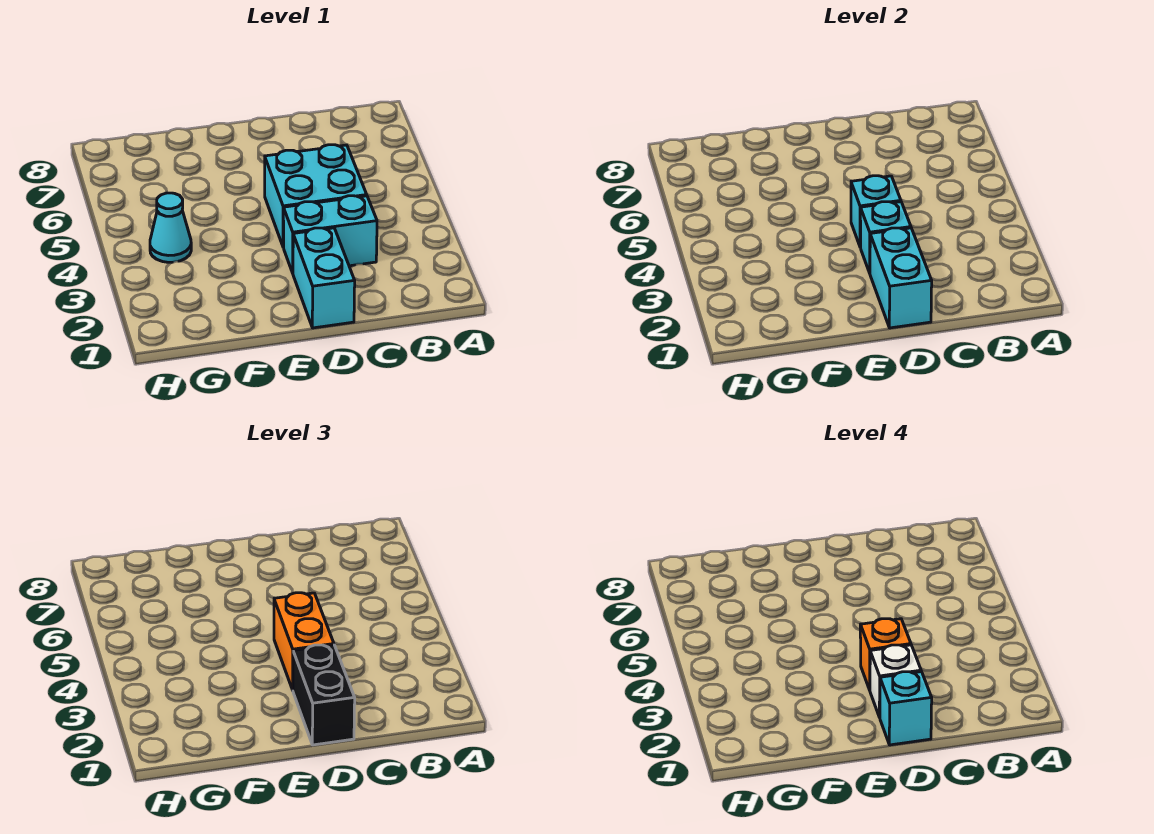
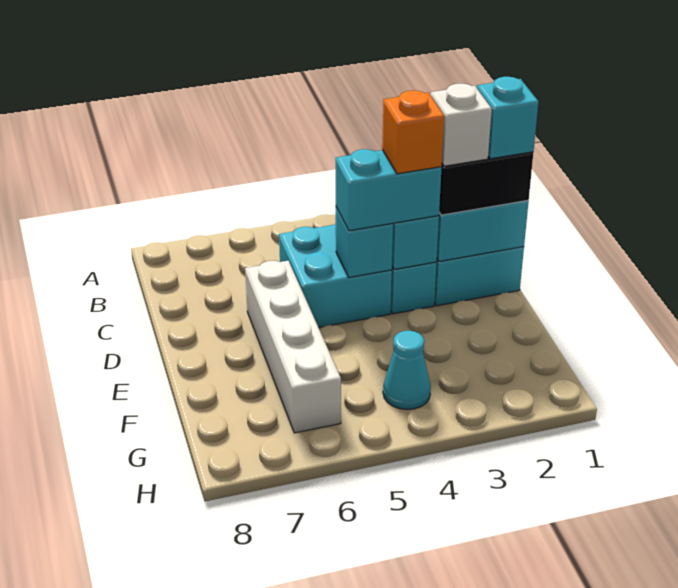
orange 1x2 brick [274,593,334,690] -> cyan 1x2 brick [336,149,442,231]
none -> white 1x4 brick [245,261,341,433]

